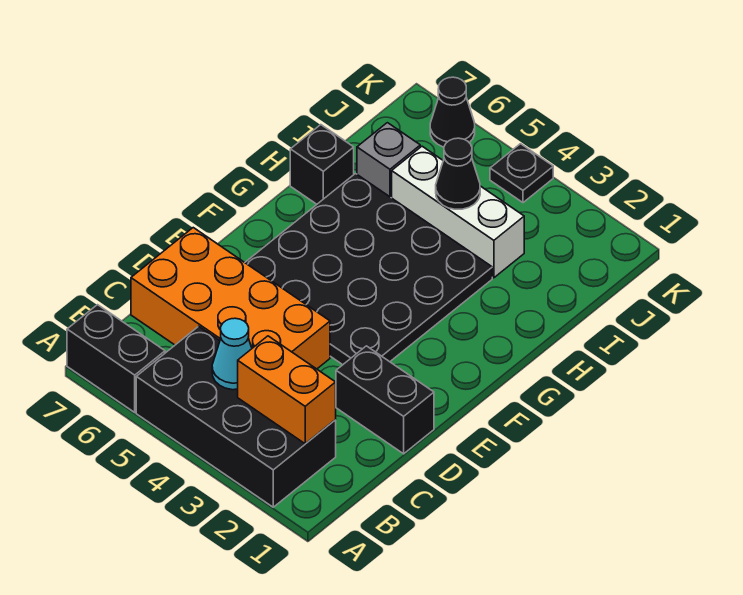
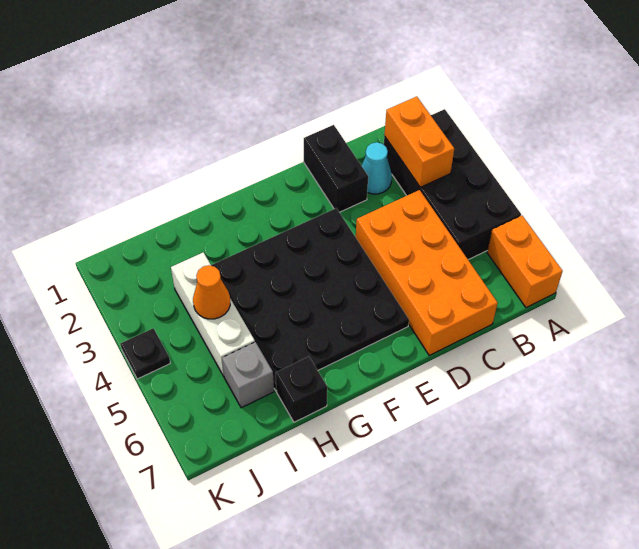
black 1x2 brick [67,305,165,412] -> orange 1x2 brick [487,216,563,307]
cyan 1x1 cone [212,318,252,390] -> cyan 1x1 cone moved to [362,142,392,194]
black 1x1 cone [436,138,480,209] -> orange 1x1 cone [193,265,230,319]
black 1x1 cone [430,77,475,147] -> none

